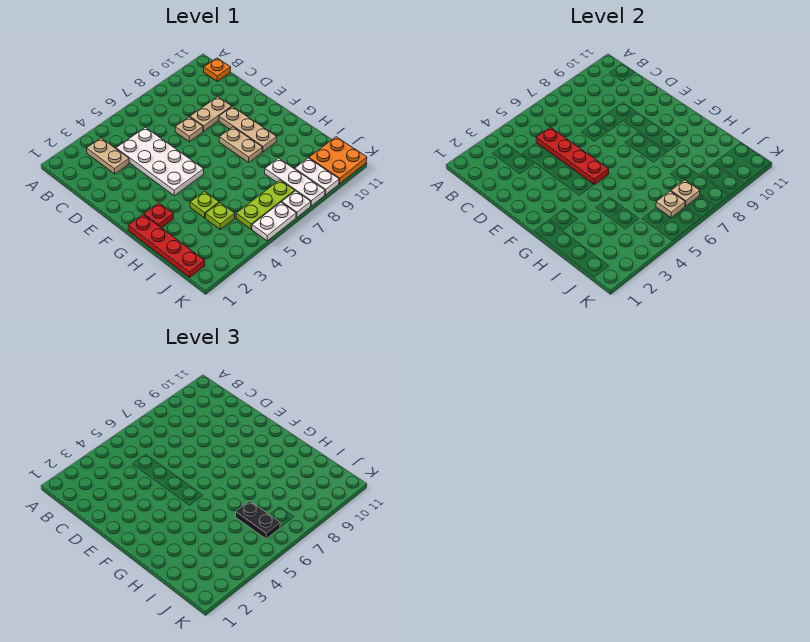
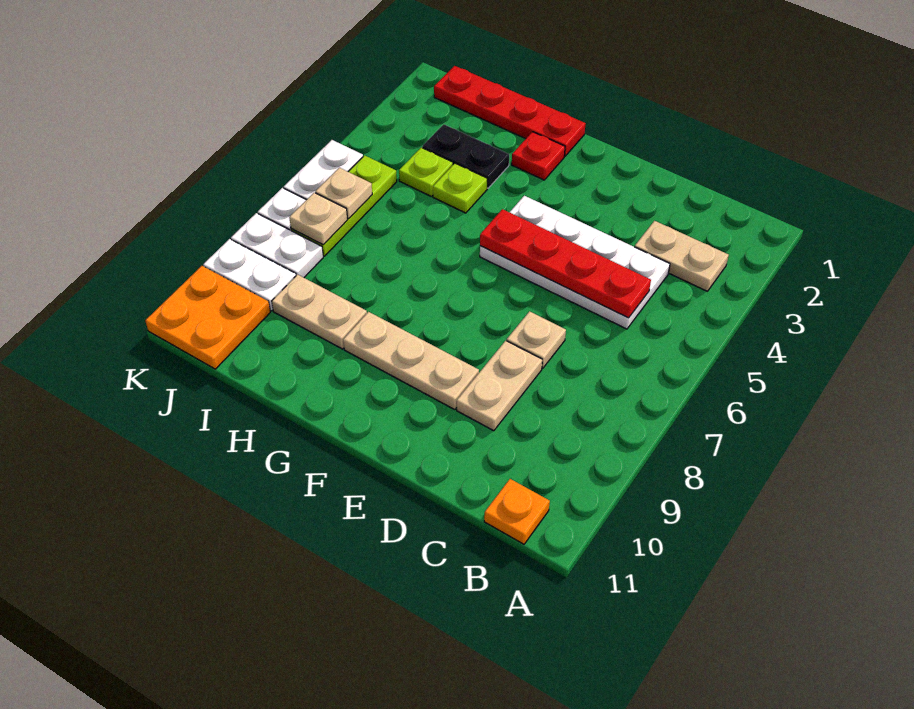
tan 1x2 plate [219,127,262,163] -> tan 1x2 plate moved to [272,274,367,349]
black 1x2 plate [236,501,280,539] -> black 1x2 plate moved to [422,124,509,188]
white 1x3 plate [265,158,325,206] -> white 1x2 plate [231,213,323,278]

